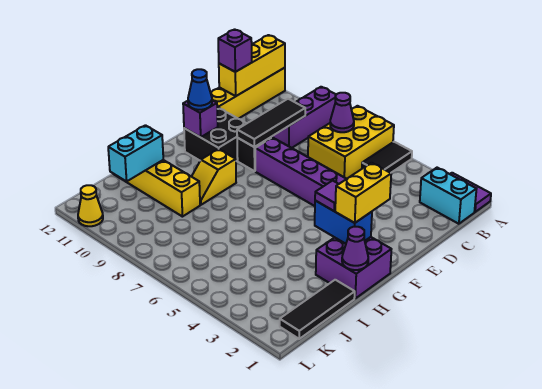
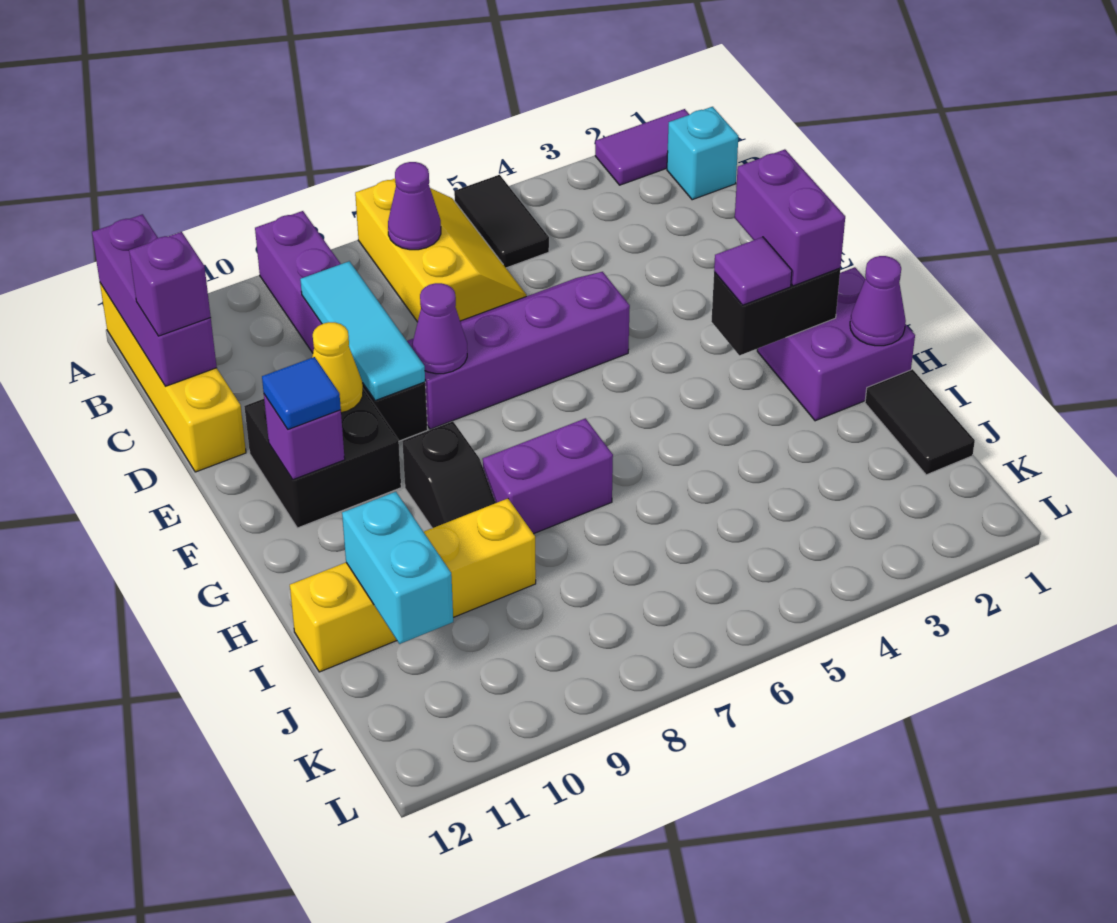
yellow 2x3 brick [308,106,394,179] -> yellow 2x3 slope [355,179,526,322]
yellow 1x3 brick [219,35,285,96] -> purple 1x3 brick [92,214,217,386]
cyan 1x2 brick [420,168,476,224] -> cyan 1x1 brick [667,107,738,200]
black 1x3 tile [237,99,305,147] -> cyan 1x3 tile [300,261,425,401]
none -> purple 1x1 cone [412,283,467,374]
yellow 1x2 brick [335,163,391,223] -> purple 1x2 brick [735,149,845,286]
blue 1x1 cone [188,69,212,110] -> blue 1x1 tile [262,357,341,429]
blue 1x2 brick [315,201,372,244] -> black 1x2 brick [711,268,840,355]
yellow 1x2 slope [192,149,236,205] -> black 1x2 slope [402,421,496,528]
none -> purple 1x2 brick [483,418,613,534]
black 1x3 tile [280,280,355,339] -> black 1x2 tile [865,369,975,475]
yellow 1x1 cone [78,185,103,226] -> yellow 1x1 cone moved to [312,322,363,413]

